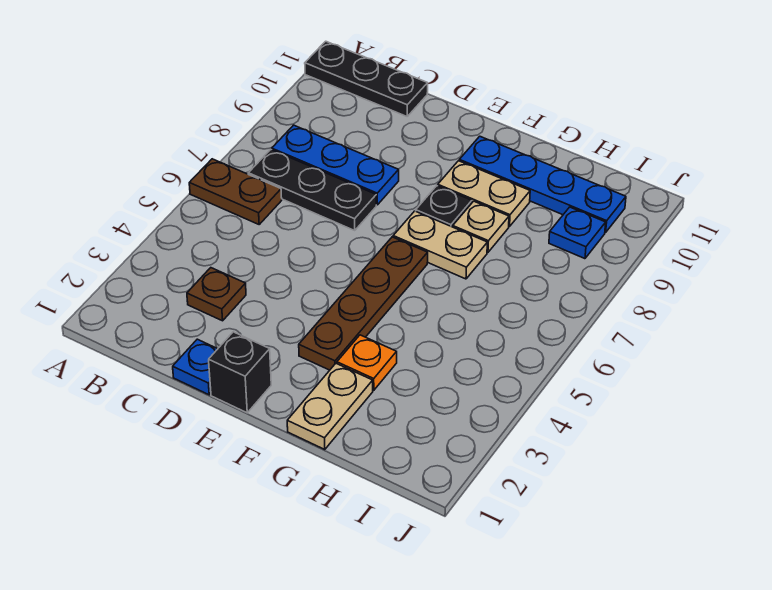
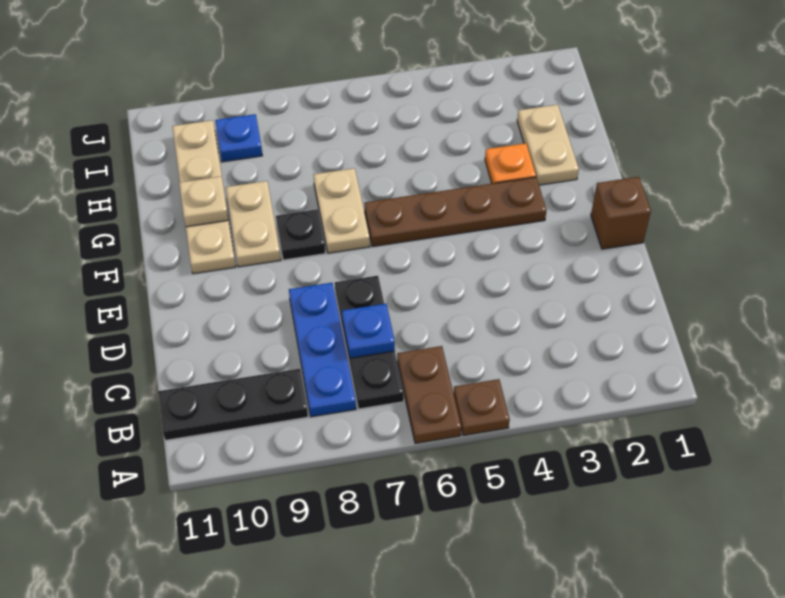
black 1x3 plate [305,41,428,116] -> black 1x3 plate turned to [158,369,308,440]
brown 1x1 plate [187,268,246,321] -> brown 1x1 plate moved to [454,379,510,436]
blue 1x1 plate [173,339,217,395] -> blue 1x1 plate moved to [342,304,395,358]
black 1x1 brick [209,332,271,413] -> brown 1x1 brick [591,177,651,249]
blue 1x4 plate [459,136,626,232] -> tan 1x4 plate [172,120,236,274]
tan 1x2 plate [287,364,373,450] -> tan 1x2 plate turned to [517,105,579,185]
tan 1x1 plate [453,201,509,252] -> tan 1x1 plate moved to [179,176,228,227]

